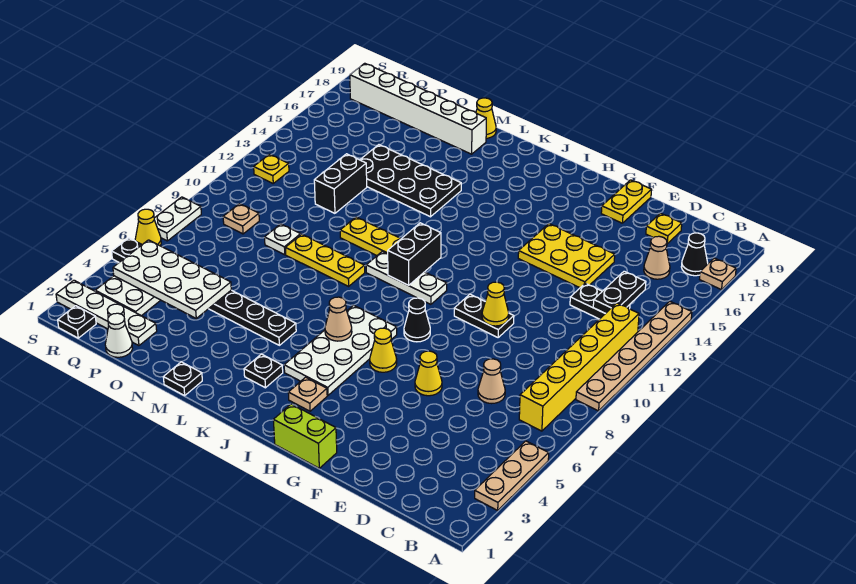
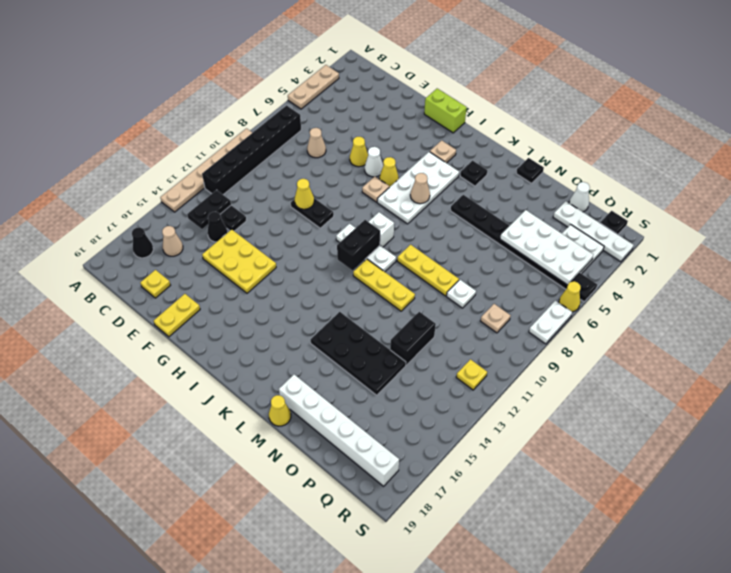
tan 1x1 plate [700,258,736,290] -> tan 1x1 plate moved to [362,177,389,202]
yellow 1x6 brick [519,303,639,431] -> black 1x6 brick [202,105,301,195]
none -> white 1x1 cone [365,147,383,177]
black 1x1 cone [404,298,430,342] -> black 1x1 cone moved to [207,212,228,242]
none -> white 1x1 brick [368,212,394,247]

